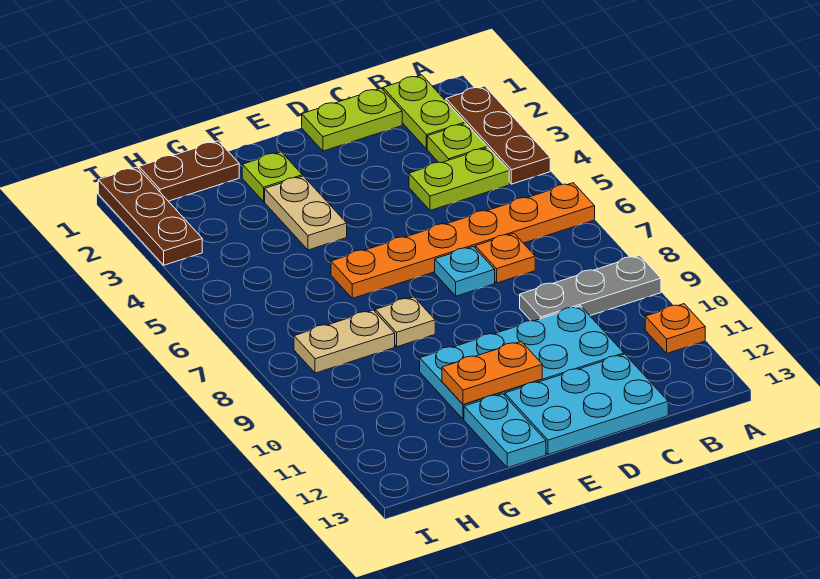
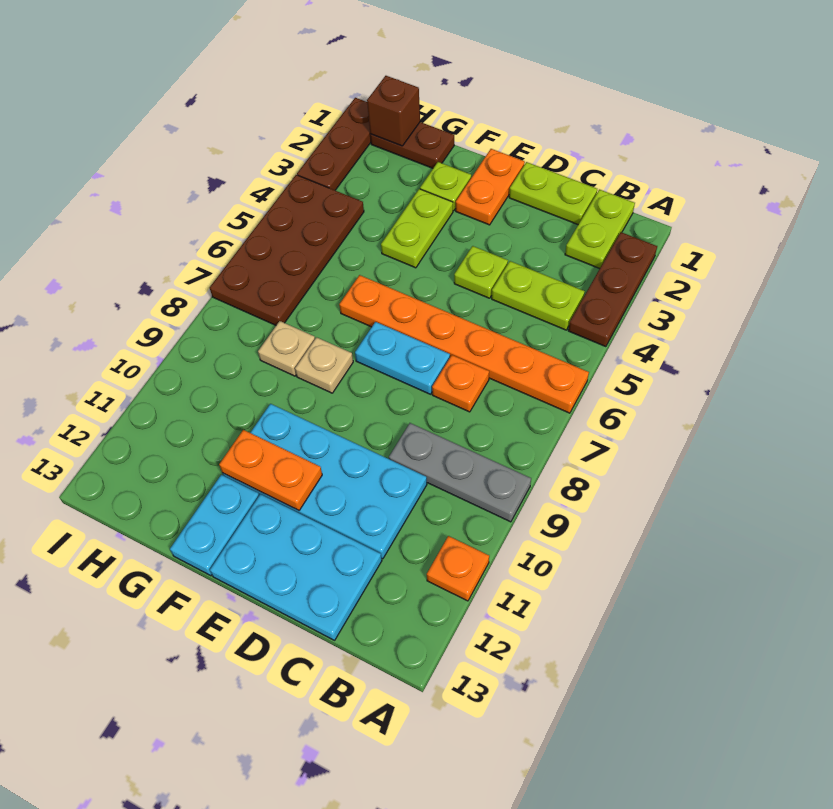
lime 1x1 plate [427,123,487,163] -> lime 1x1 plate moved to [454,246,508,298]
cyan 1x1 plate [435,246,495,296] -> cyan 1x2 plate [355,322,450,394]
none -> orange 1x2 plate [456,149,525,225]
tan 1x2 plate [265,176,347,250] -> lime 1x2 plate [381,189,453,268]
tan 1x2 plate [294,310,395,373] -> tan 1x1 plate [258,321,315,376]
none -> brown 1x1 brick [367,76,420,146]
none -> brown 2x4 plate [210,175,364,325]

